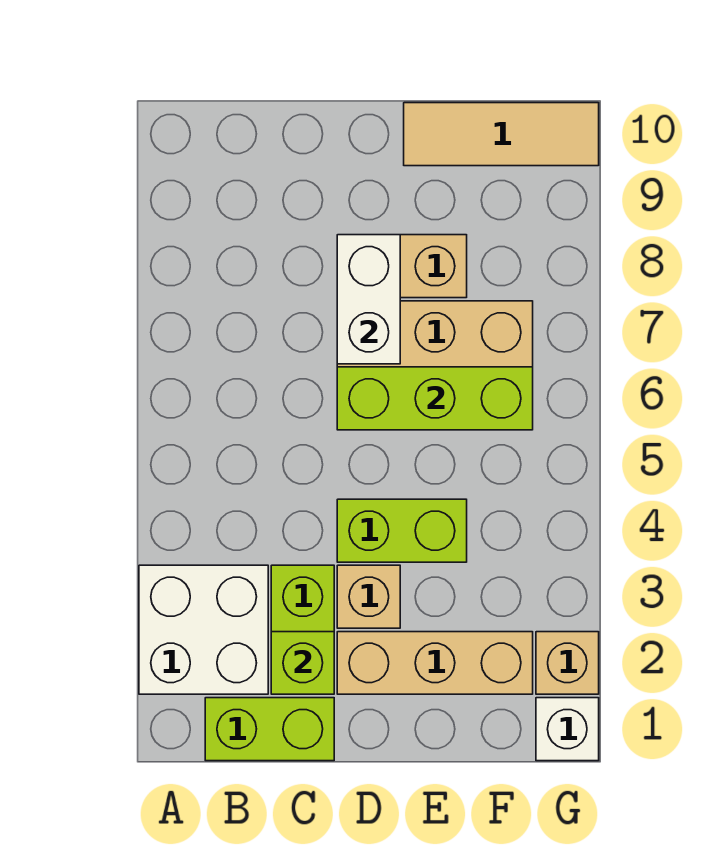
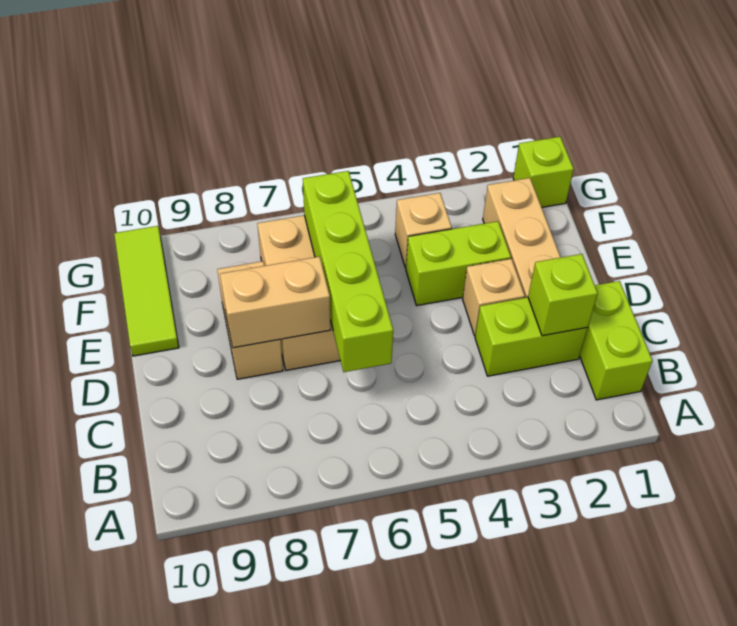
white 2x2 brick [139,565,268,694] -> none
lime 1x2 brick [337,499,467,562] -> lime 1x2 brick turned to [406,221,511,306]
lime 1x3 brick [337,367,533,430] -> lime 1x4 brick [303,171,393,372]
white 1x2 brick [337,235,400,364] -> tan 1x2 brick [220,256,331,348]
tan 1x3 tile [404,103,599,166] -> lime 1x3 tile [114,226,179,356]
white 1x1 brick [536,698,599,761] -> lime 1x1 brick [513,137,574,207]
tan 1x1 brick [536,632,599,694] -> tan 1x1 brick moved to [395,193,452,268]

